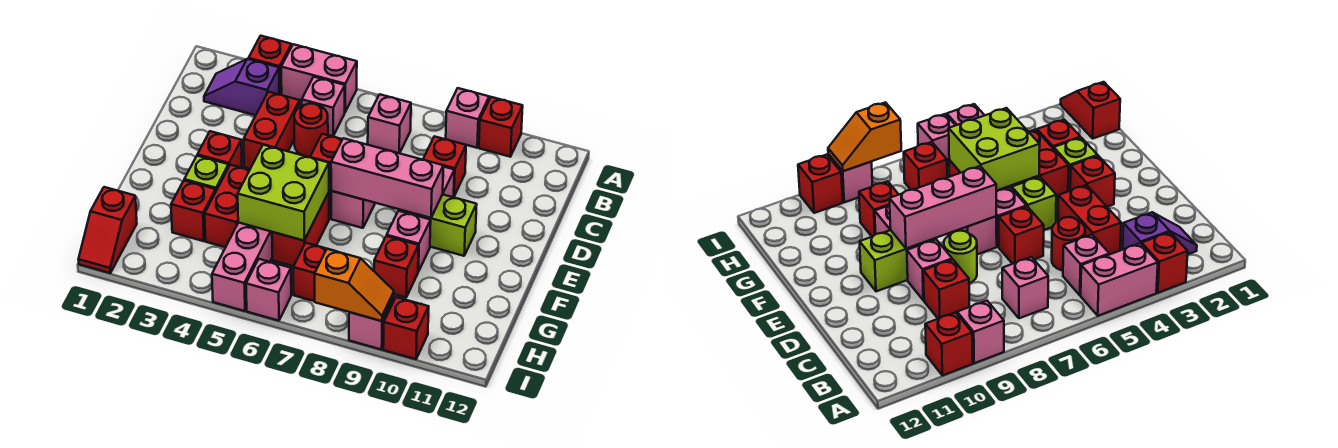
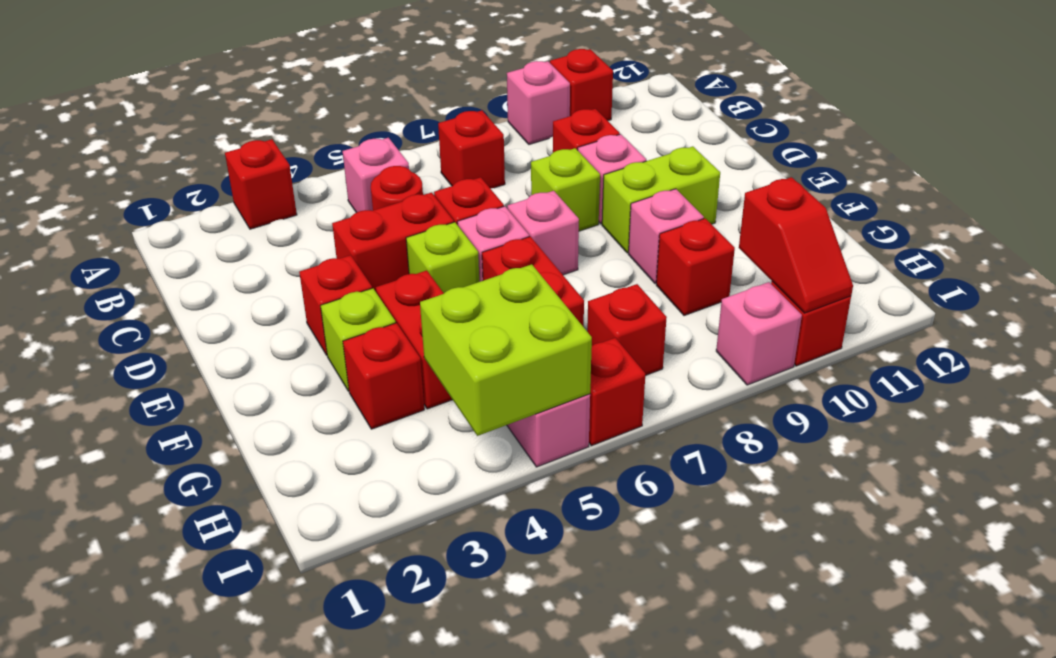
pink 1x2 brick [281,44,357,112] -> none
purple 1x2 slope [204,59,279,115] -> none
pink 1x1 brick [368,94,411,153] -> red 1x1 brick [438,110,505,189]
red 1x2 brick [244,92,300,169] -> red 1x2 brick turned to [332,193,454,292]
lime 1x1 round brick [944,231,977,283] -> lime 1x1 brick [531,148,600,231]
pink 1x3 brick [331,138,443,218] -> none
lime 2x2 brick [238,145,329,241] -> lime 2x2 brick moved to [420,264,592,436]
red 1x2 slope [78,187,137,273] -> red 1x2 slope moved to [739,177,853,313]
pink 1x1 brick [246,259,291,321] -> red 1x1 brick [589,338,645,446]
orange 1x2 slope [315,249,394,321] -> none

